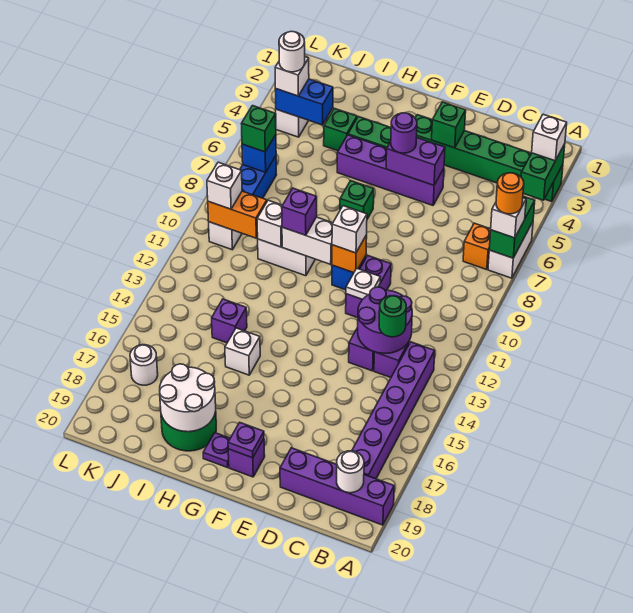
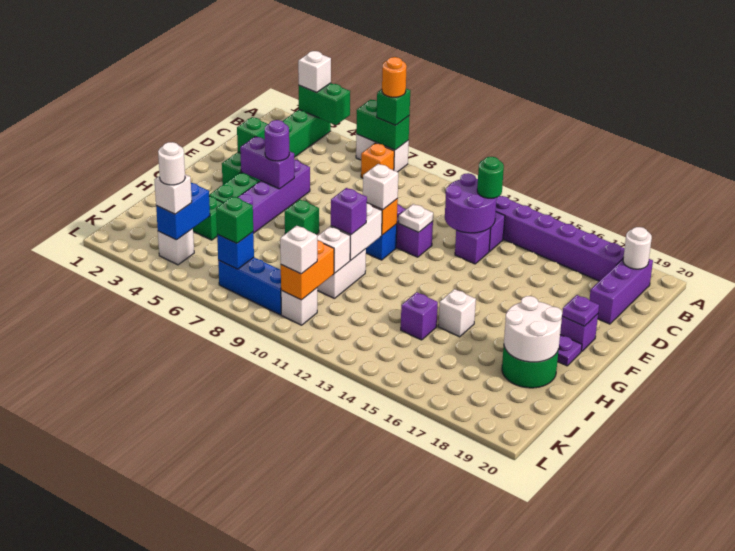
white 1x1 brick [491,198,526,238] -> green 1x1 brick [377,89,410,125]
purple 1x4 brick [280,448,394,525] -> purple 1x3 brick [590,259,653,324]
purple 1x2 brick [386,138,445,185] -> purple 1x2 brick turned to [240,136,294,189]
white 1x1 round brick [130,345,158,385] -> none

